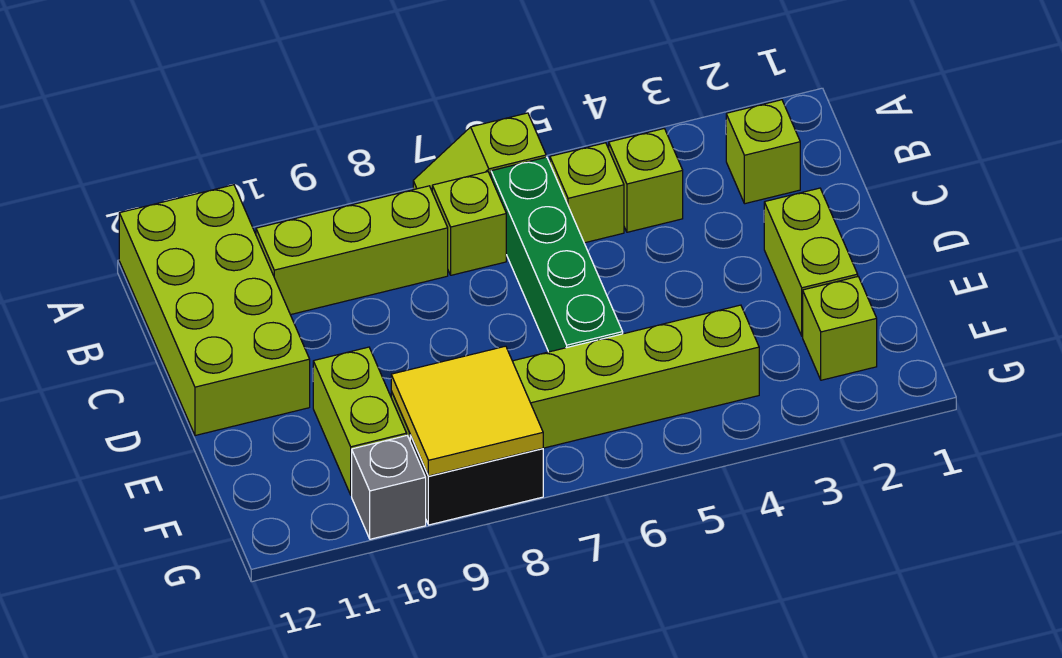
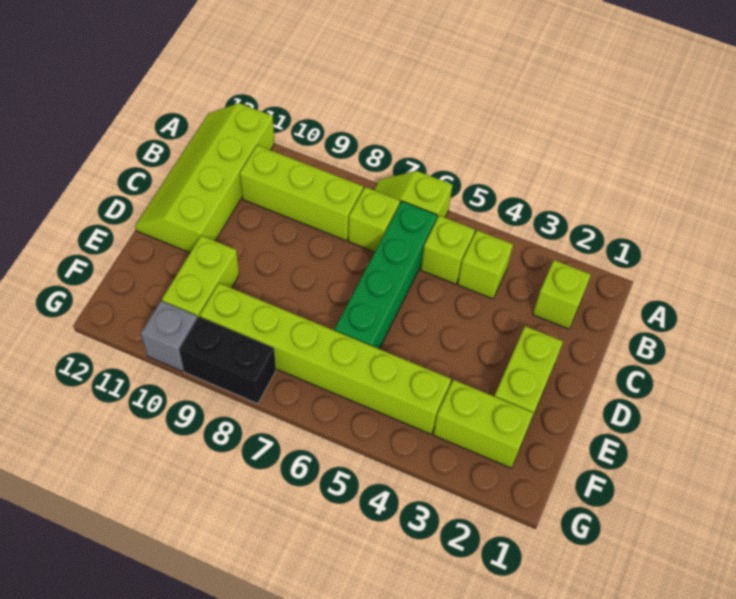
lime 2x4 brick [119,185,310,436] -> lime 2x4 slope [135,103,274,253]
lime 1x1 brick [803,277,877,380] -> lime 1x2 brick [433,380,533,468]
yellow 2x2 tile [391,346,543,476] -> none

